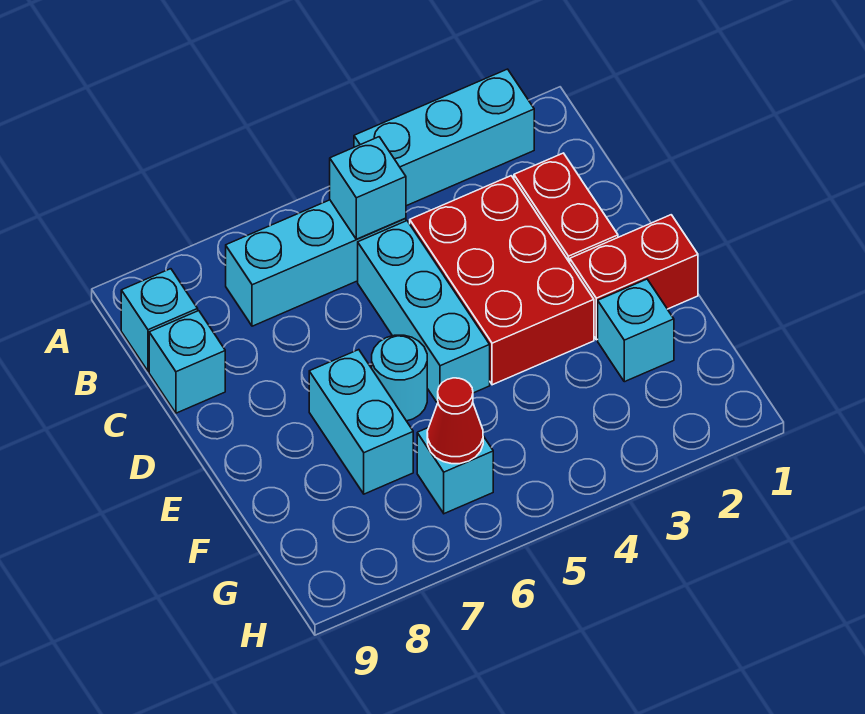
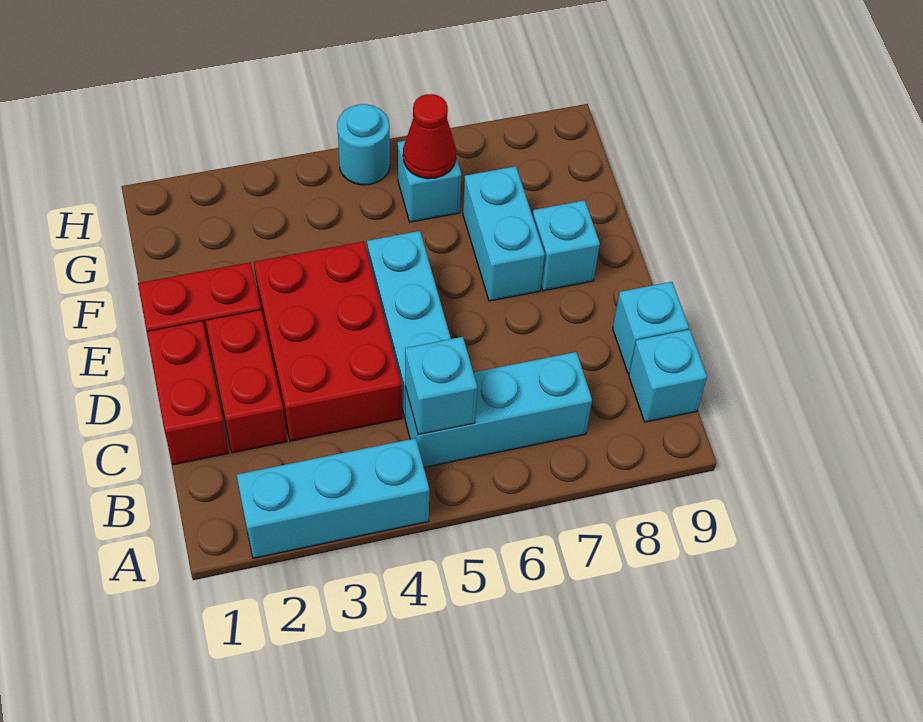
none -> red 1x2 brick [147,321,229,465]
cyan 1x1 round brick [372,335,427,421] -> cyan 1x1 round brick moved to [337,104,390,185]
cyan 1x1 brick [598,279,674,382] -> cyan 1x1 brick moved to [533,200,600,291]

